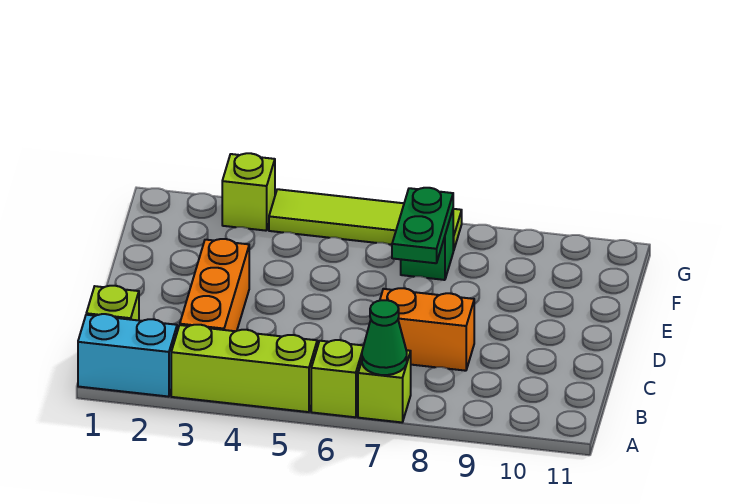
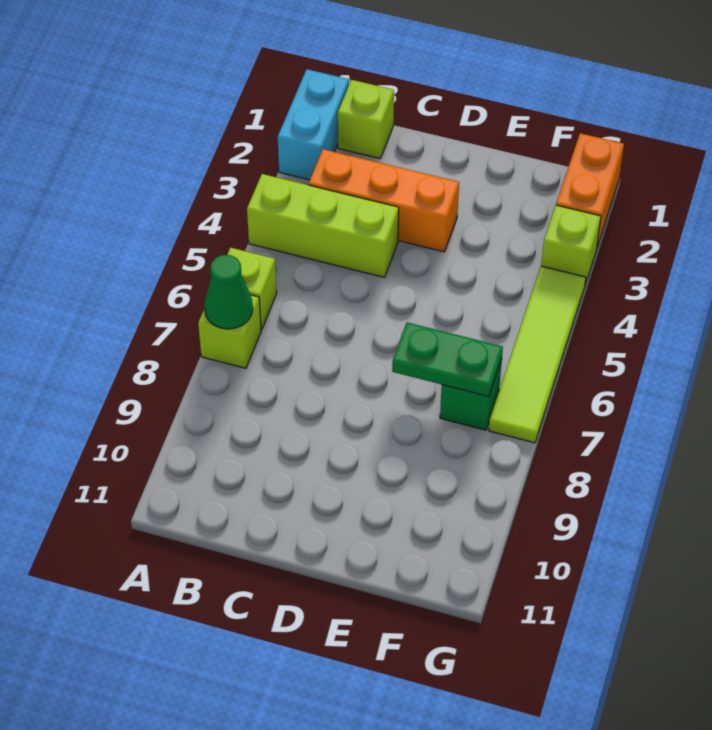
lime 1x3 brick [171,325,317,412] -> lime 1x3 brick turned to [247,174,399,277]
orange 1x2 brick [380,288,474,371] -> orange 1x2 brick moved to [556,133,624,247]

